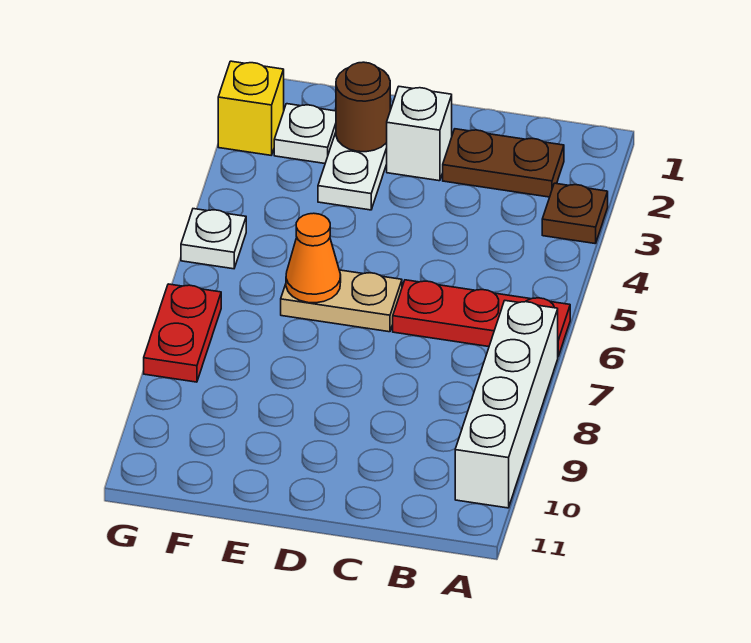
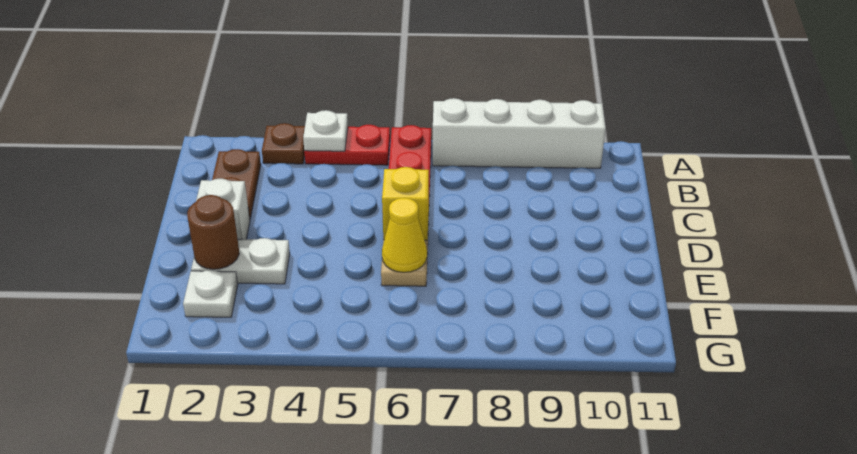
orange 1x1 cone [286,213,341,303] -> yellow 1x1 cone [382,198,427,272]
yellow 1x1 brick [218,61,284,155] -> yellow 1x1 brick moved to [382,167,429,240]
white 1x1 plate [181,209,246,269] -> white 1x1 plate moved to [303,110,348,151]
red 1x2 plate [144,284,221,382] -> red 1x2 plate moved to [304,125,390,165]

